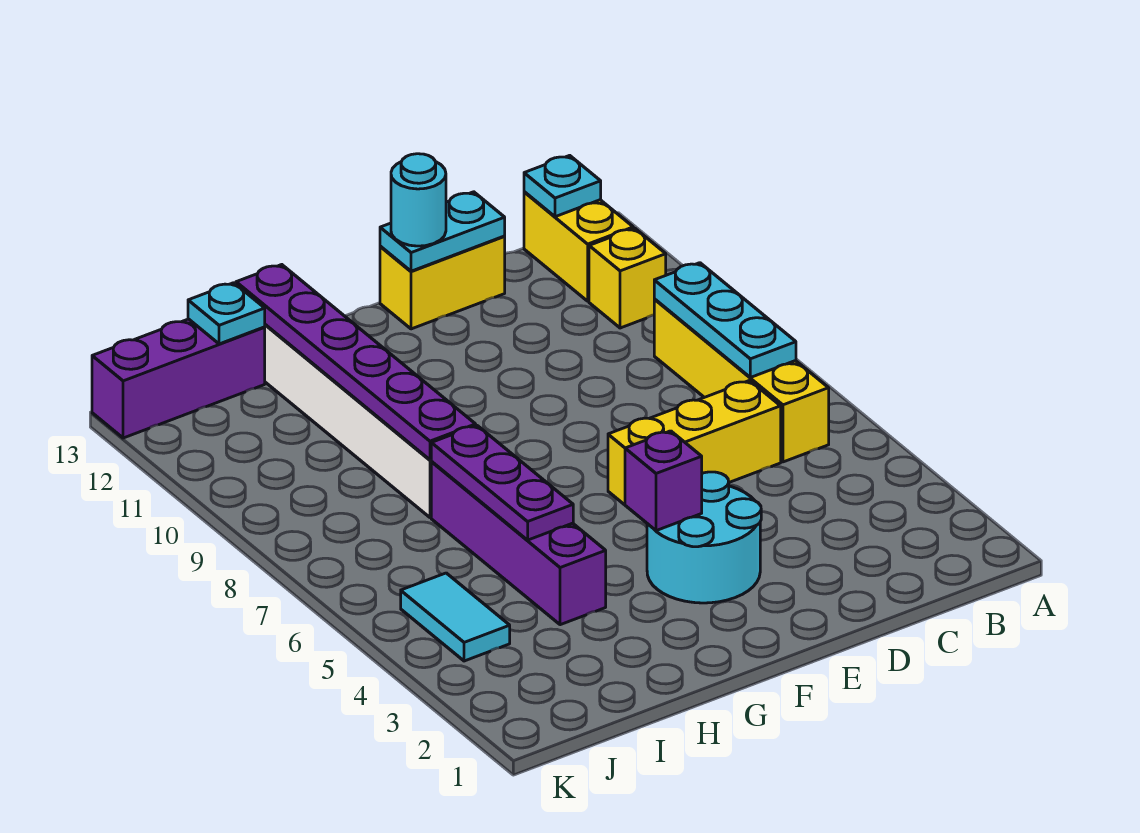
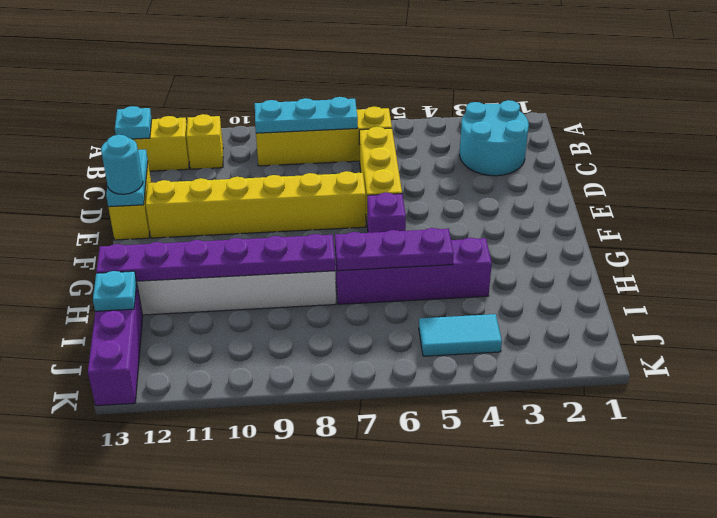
cyan 2x2 round brick [647,472,761,603] -> cyan 2x2 round brick moved to [460,100,529,176]
none -> yellow 1x6 brick [146,171,366,238]
purple 1x1 brick [625,431,702,531] -> purple 1x1 brick moved to [367,193,406,233]

